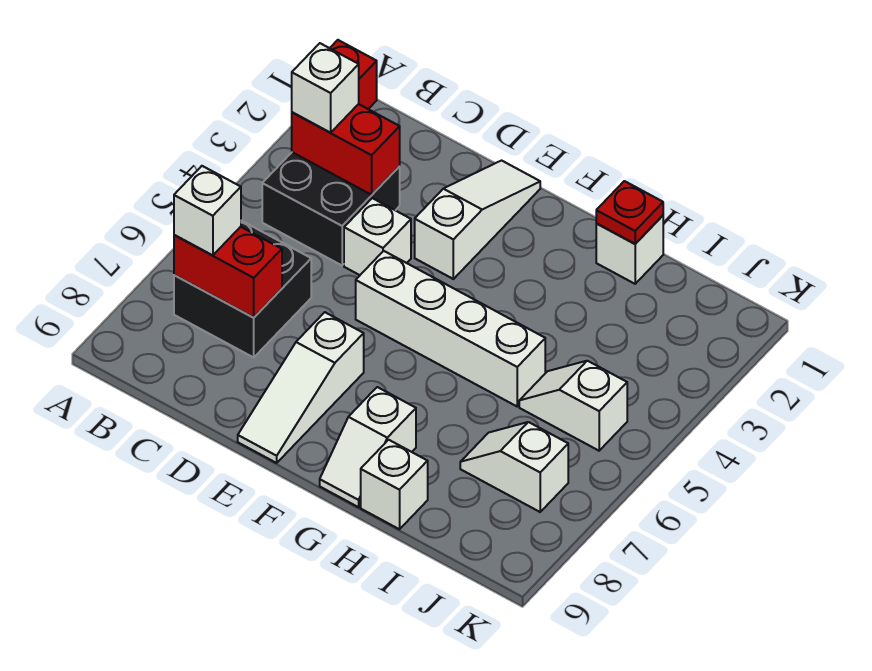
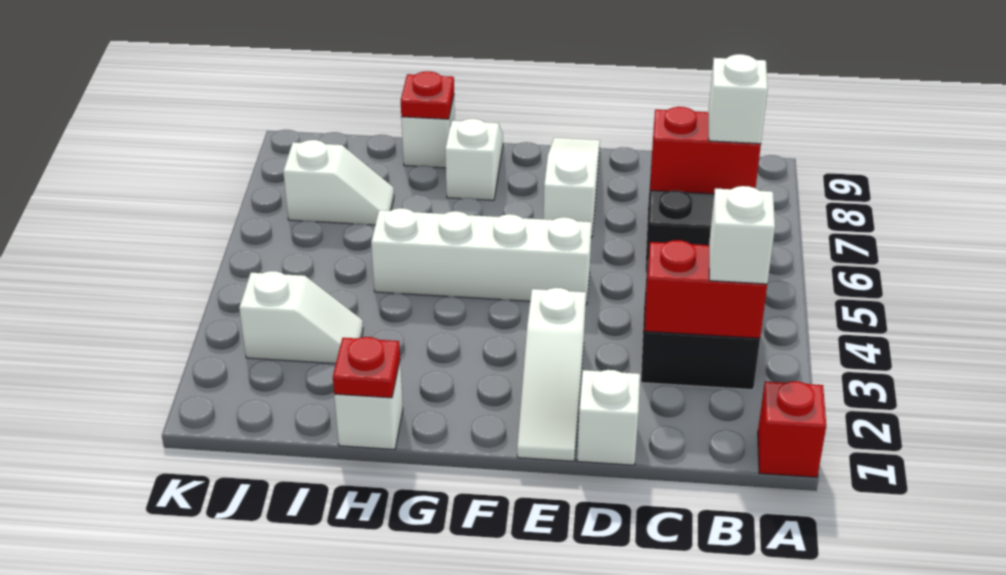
white 1x1 brick [344,198,411,275] -> white 1x1 brick moved to [577,370,640,465]
none -> red 1x1 plate [401,71,454,119]
white 1x2 slope [519,361,627,451] -> white 1x2 slope moved to [239,271,363,364]

